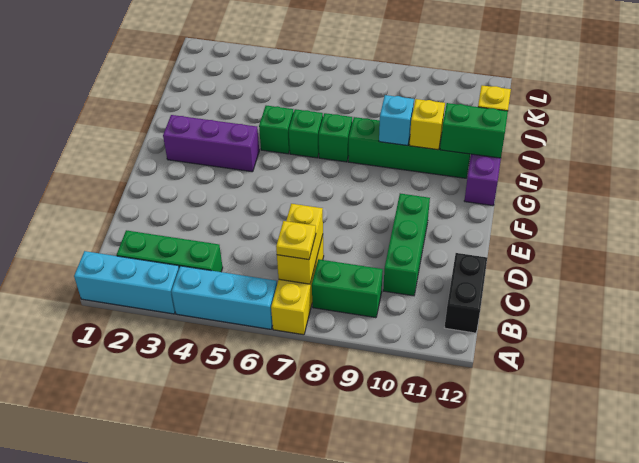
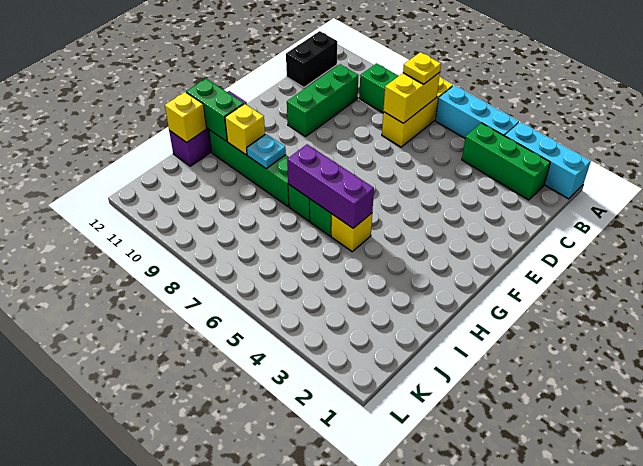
purple 1x3 brick [163,115,259,172] -> purple 1x3 brick moved to [287,144,374,228]
green 1x1 brick [259,106,294,154] -> yellow 1x1 brick [331,213,372,252]
cyan 1x1 brick [379,95,414,146] -> cyan 1x1 plate [247,134,286,169]

